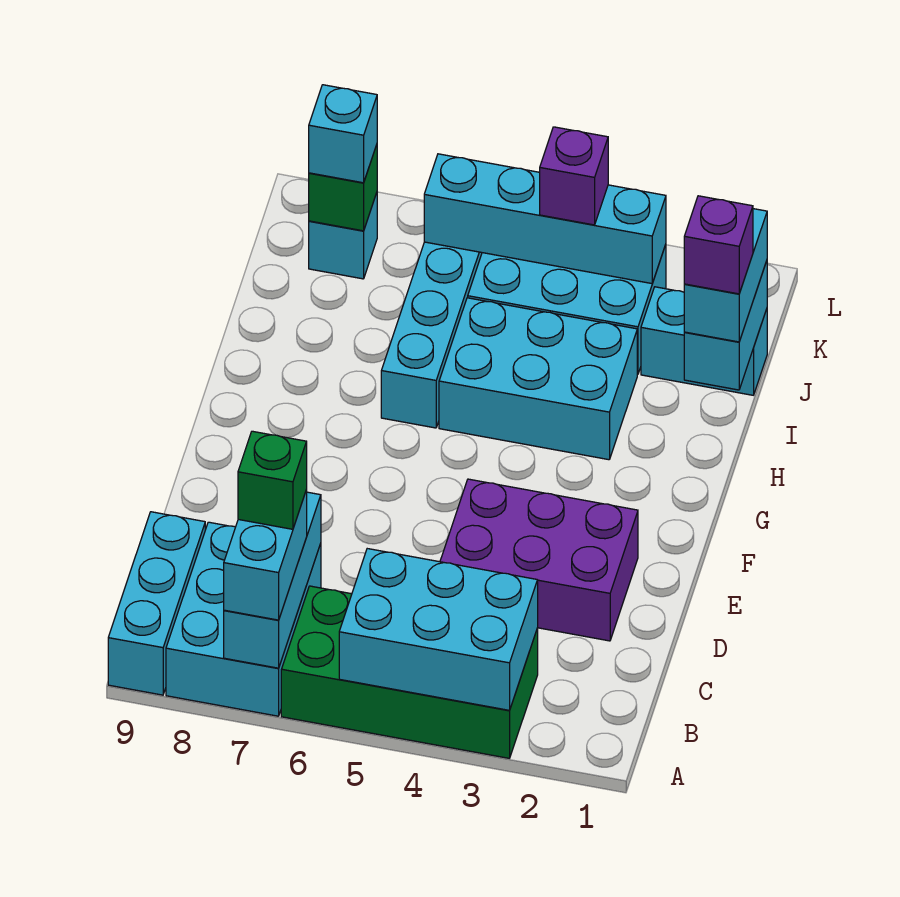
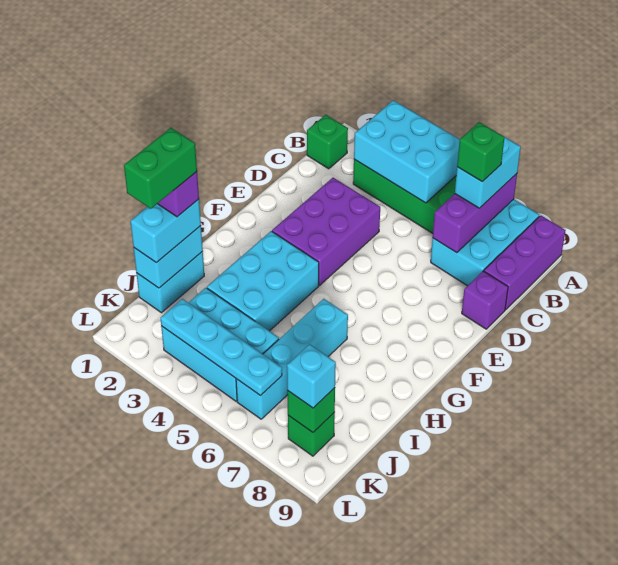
cyan 1x3 brick [224,492,321,668] -> purple 1x3 brick [433,174,517,253]
cyan 1x3 brick [108,512,205,695] -> purple 1x3 brick [484,216,566,310]
none -> green 1x1 brick [307,115,348,169]
purple 2x3 brick [440,479,638,641] -> purple 2x3 brick turned to [272,178,380,285]
cyan 2x3 brick [439,298,637,460] -> cyan 2x3 brick turned to [207,231,319,331]
none -> green 1x2 brick [124,128,197,209]
cyan 1x2 brick [641,287,767,395] -> cyan 1x2 brick turned to [137,252,204,313]
cyan 1x4 brick [424,154,666,284] -> cyan 1x4 plate [161,299,282,396]
purple 1x1 brick [540,127,608,225] -> purple 1x1 brick moved to [462,271,508,329]
cyan 1x1 brick [309,193,377,279] -> green 1x1 brick [288,412,335,456]

